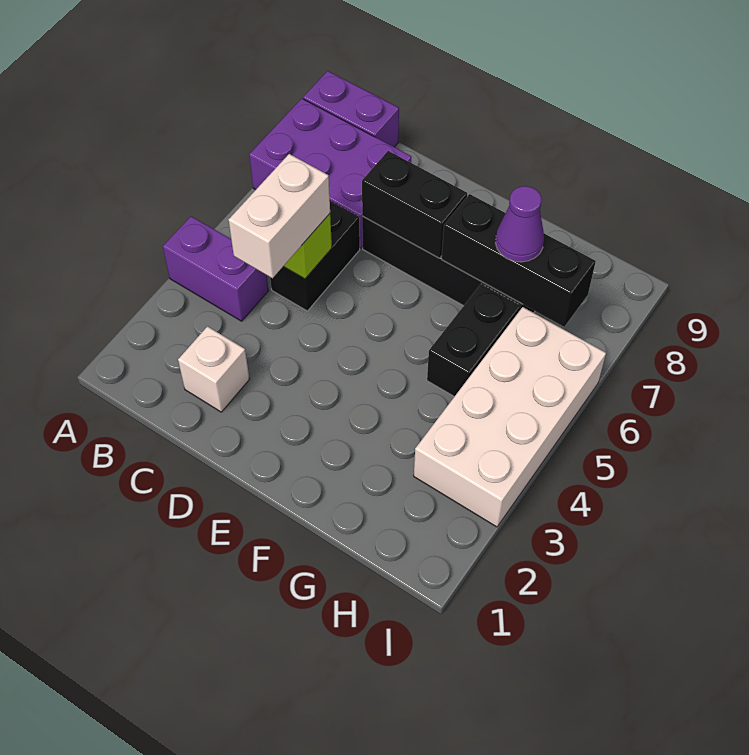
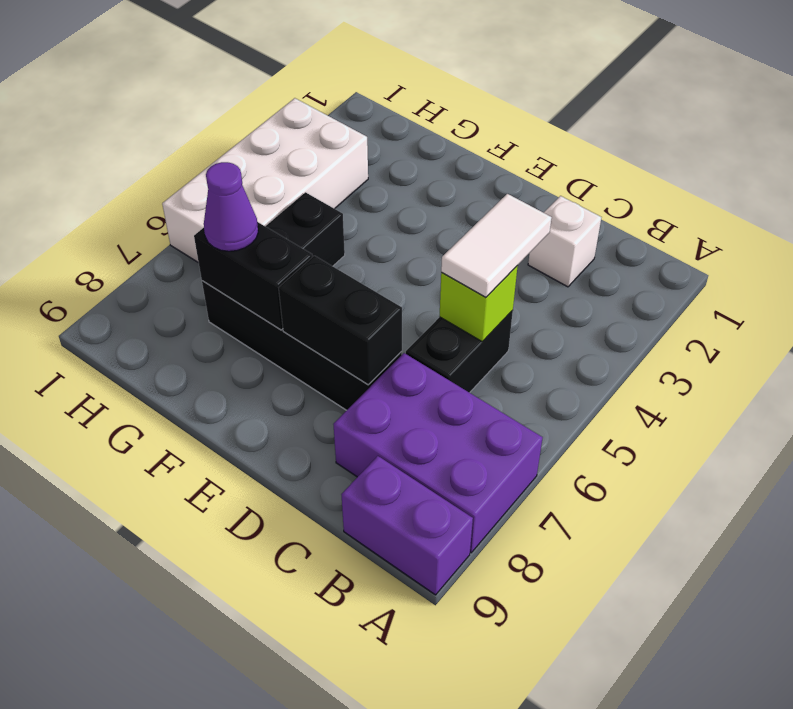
purple 1x2 brick [163,216,268,321] -> none
white 1x2 brick [229,154,330,278] -> white 1x2 tile [441,194,552,297]
black 1x3 brick [442,194,596,327] -> black 1x2 brick [194,222,312,330]

